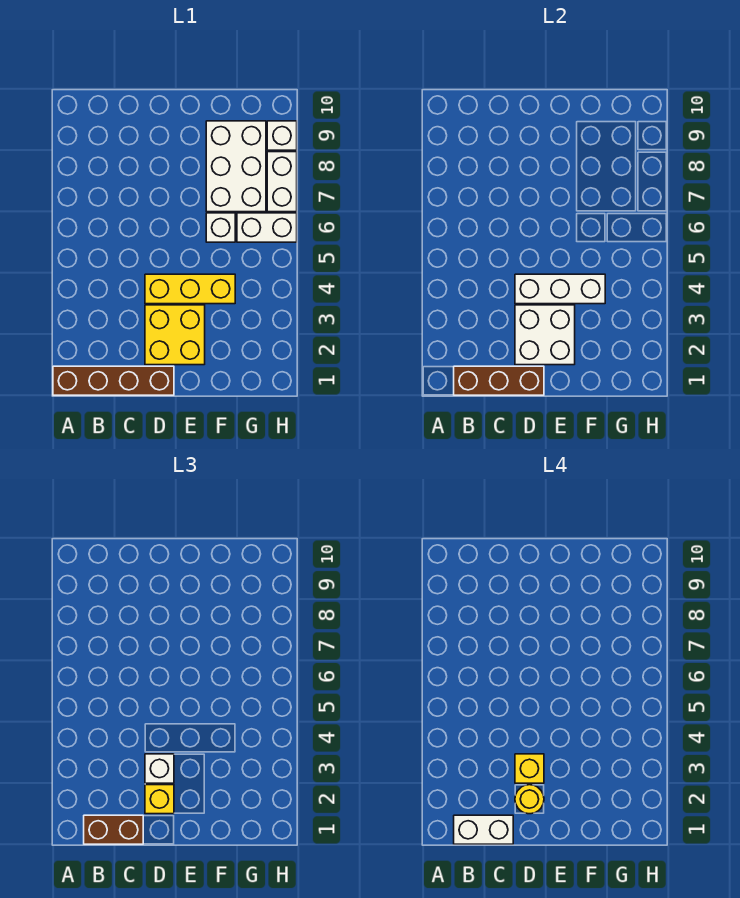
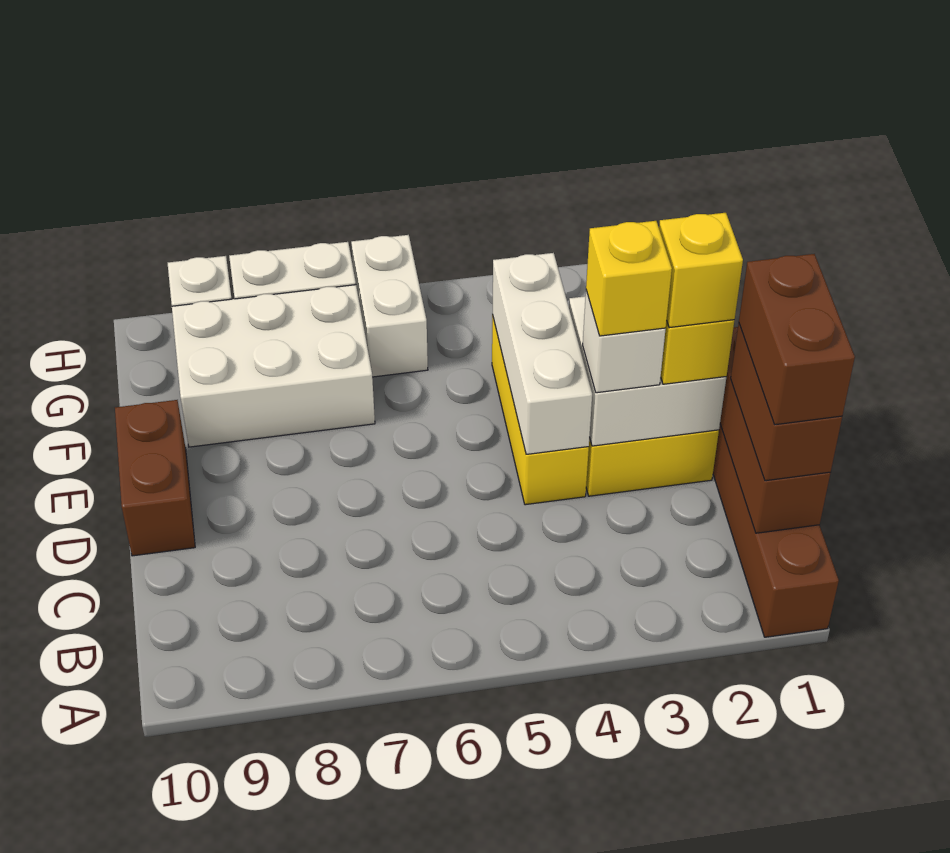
white 1x2 brick [454,815,513,844] -> brown 1x2 brick [739,254,855,425]
yellow 1x1 round brick [515,785,544,814] -> yellow 1x1 brick [659,213,743,328]
none -> brown 1x2 brick [115,400,195,556]
white 1x1 brick [206,213,235,242] -> none

